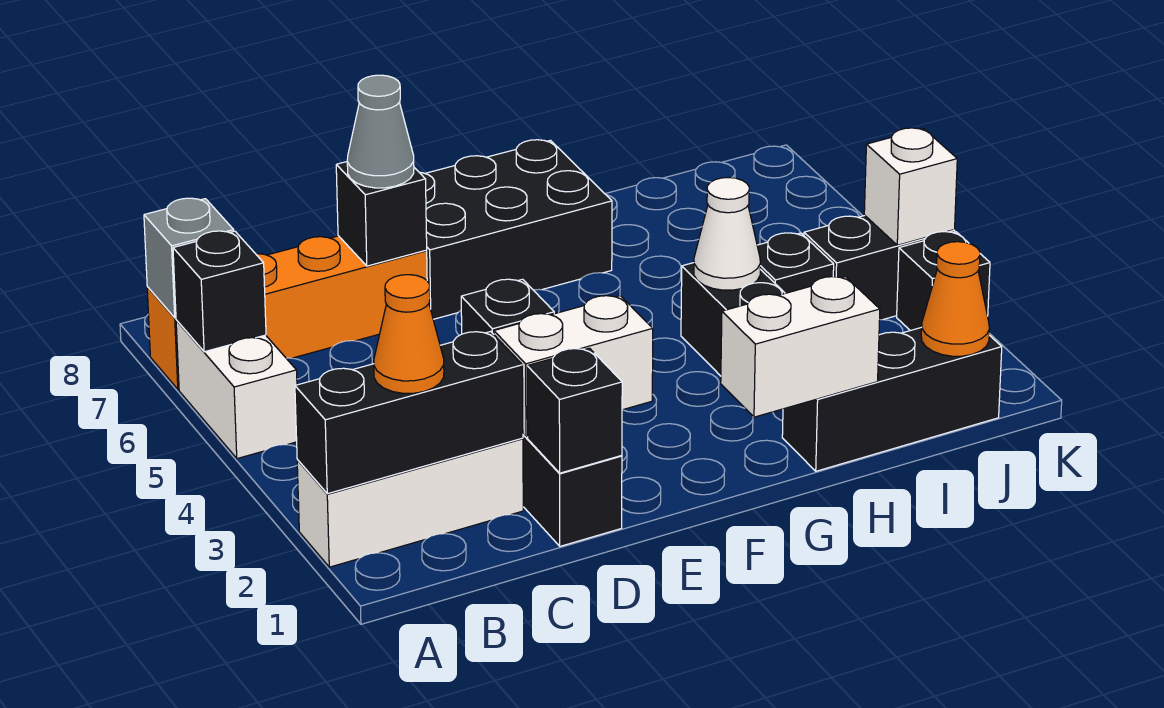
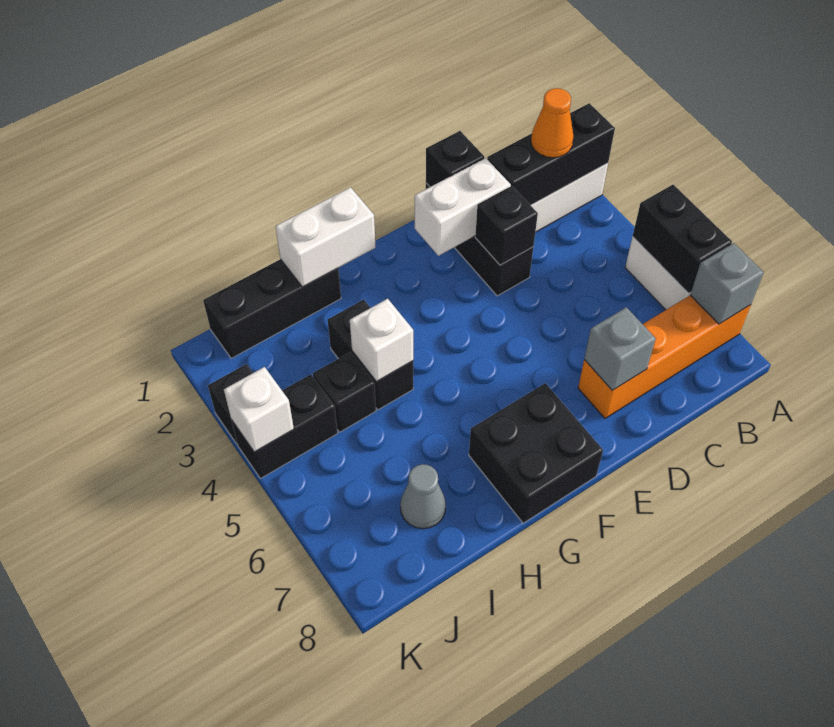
black 1x1 brick [173,231,266,352] -> black 1x2 brick [633,185,732,293]
black 1x1 brick [336,162,427,266] -> grey 1x1 brick [584,307,656,390]
grey 1x1 cone [347,75,414,188] -> grey 1x1 cone moved to [400,464,446,529]
black 2x3 brick [419,140,612,319] -> black 2x2 brick [469,383,603,523]
white 1x1 cone [694,178,760,290] -> white 1x1 brick [350,299,413,382]
orange 1x1 cone [921,242,990,356] -> none

